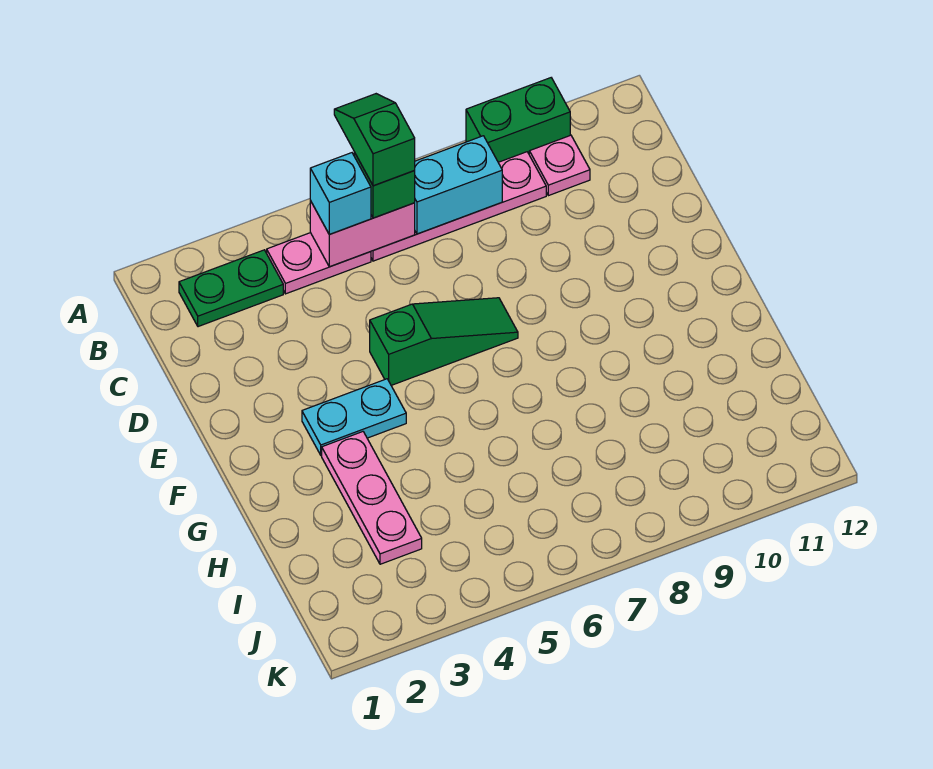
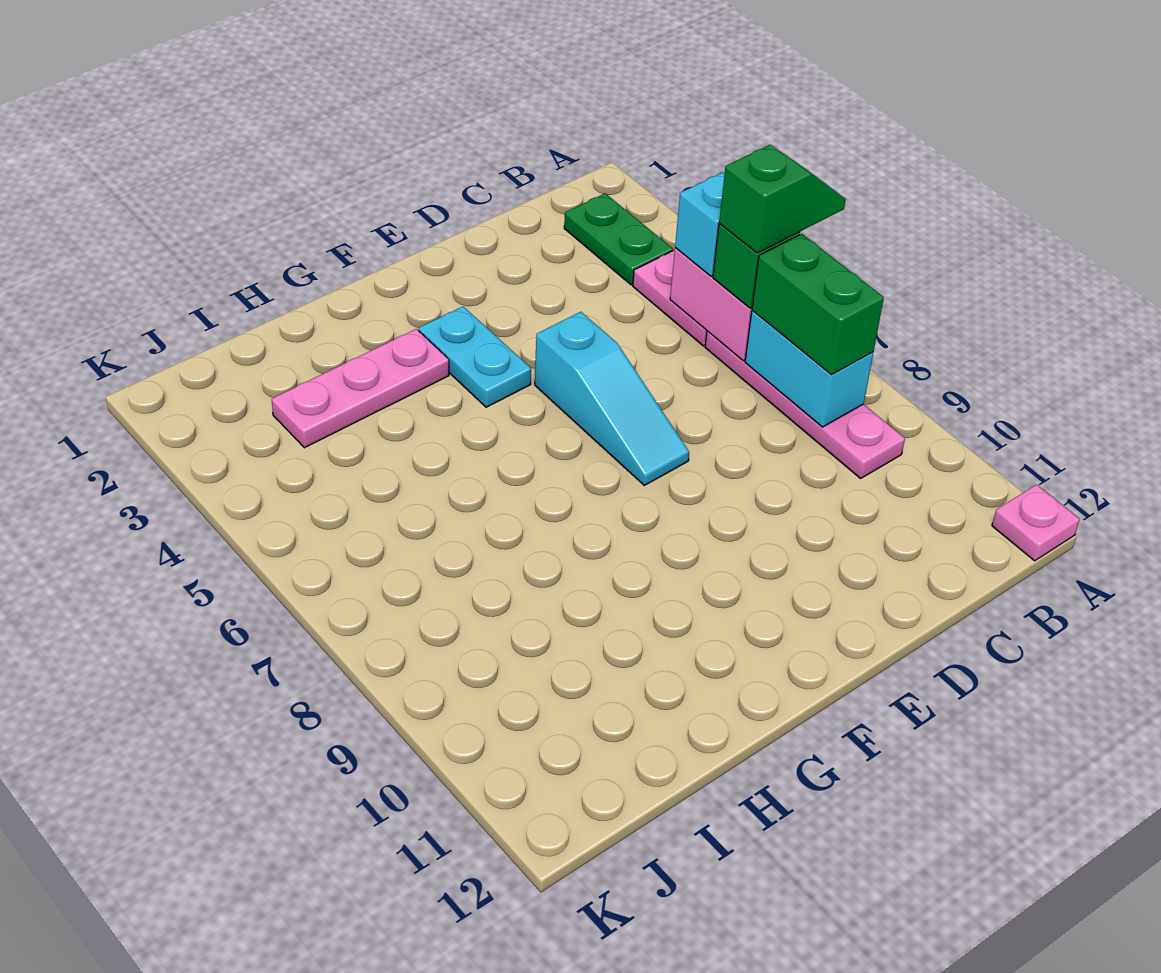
green 1x2 brick [466,78,570,162] -> green 1x2 brick moved to [752,234,884,375]
pink 1x1 plate [529,135,590,196] -> pink 1x1 plate moved to [992,485,1080,561]
green 1x3 slope [370,298,518,385] -> cyan 1x3 slope [535,312,689,485]

